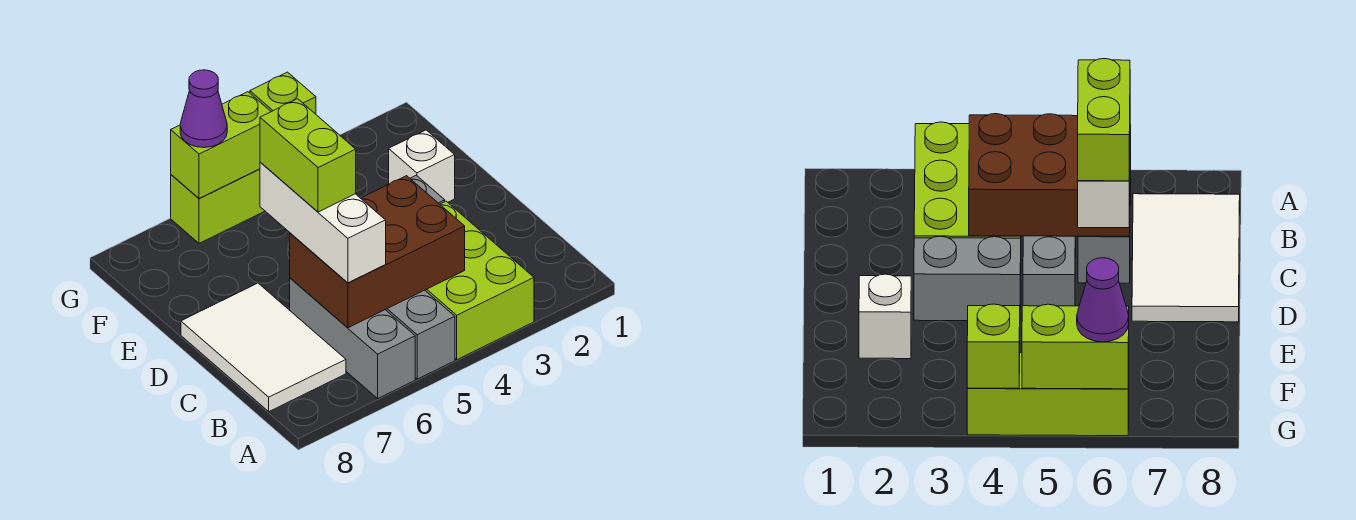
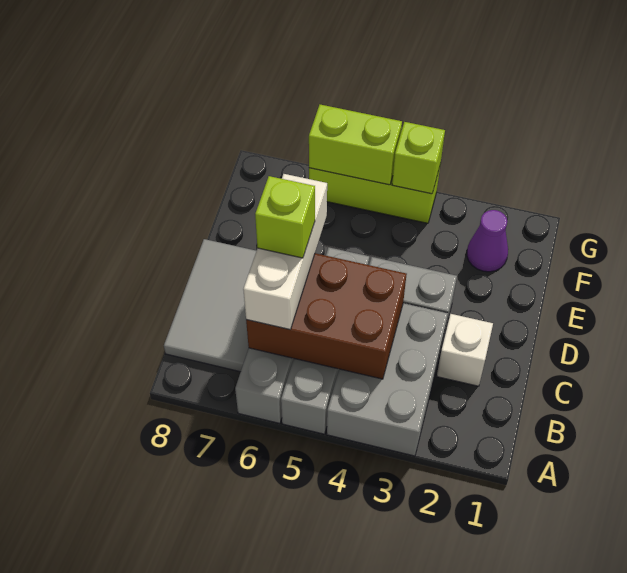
lime 2x3 brick [425,201,534,360] -> grey 2x3 brick [327,303,448,456]
white 2x3 tile [181,283,346,411] -> grey 2x3 tile [164,239,256,372]
lime 1x2 brick [260,99,356,212] -> lime 1x1 brick [255,176,315,258]
white 1x1 brick [389,130,455,202] -> white 1x1 brick moved to [437,314,493,386]
purple 1x1 cone [180,70,227,147] -> purple 1x1 cone moved to [467,210,508,272]

